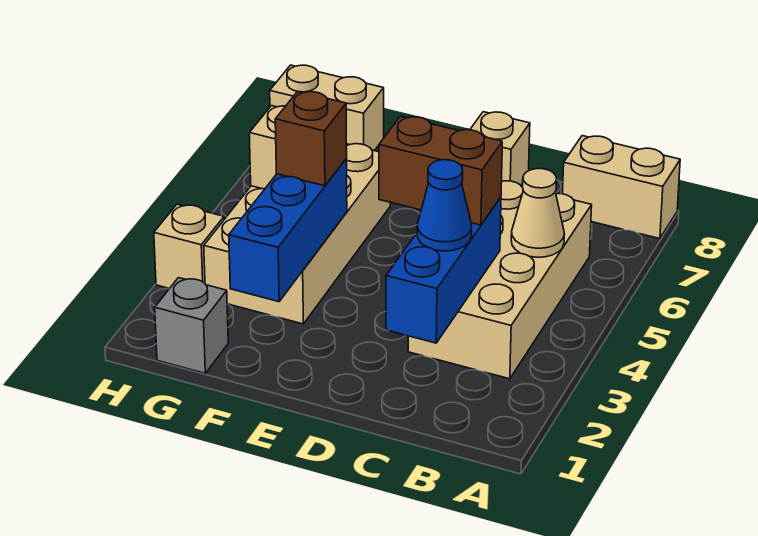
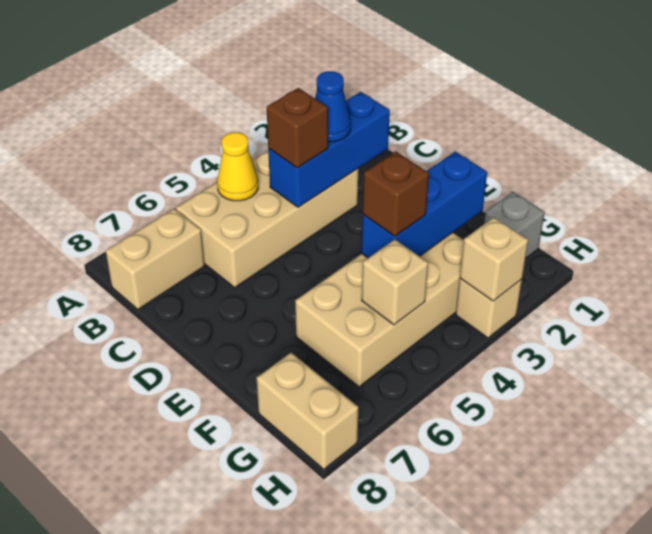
tan 1x2 brick [563,136,680,239] -> tan 1x2 brick turned to [106,209,205,309]
tan 1x1 cone [511,169,564,257] -> yellow 1x1 cone [217,132,258,201]
brown 1x2 brick [379,116,502,225] -> brown 1x1 brick [267,88,328,168]
tan 1x1 brick [470,112,530,185] -> tan 1x1 brick moved to [460,217,528,301]

